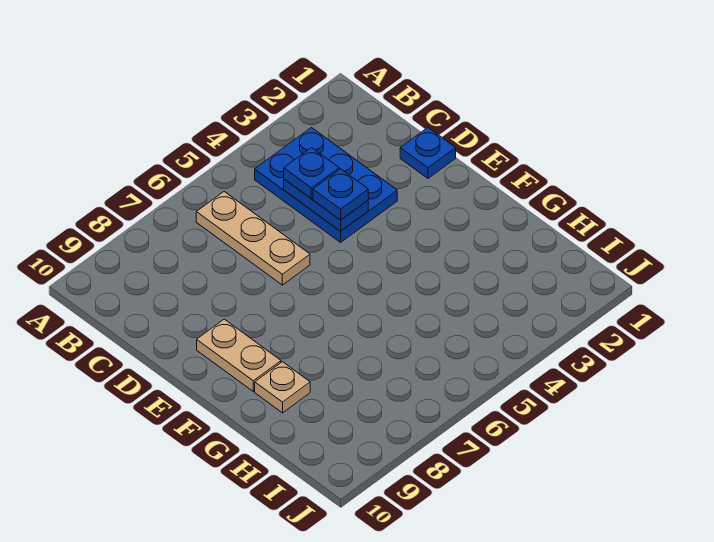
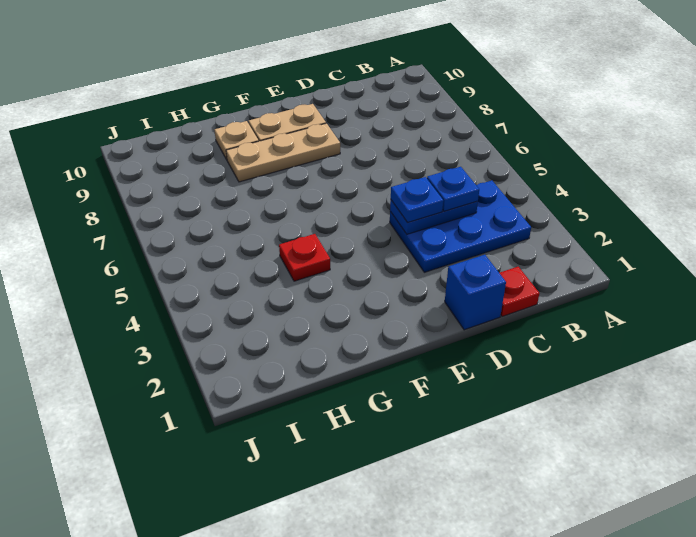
tan 1x3 plate [196,192,310,285] -> tan 1x3 plate moved to [226,123,340,182]
none -> red 1x1 plate [500,267,539,316]
blue 1x1 plate [400,128,456,178] -> blue 1x1 brick [445,255,506,330]
none -> red 1x1 plate [279,234,330,281]

